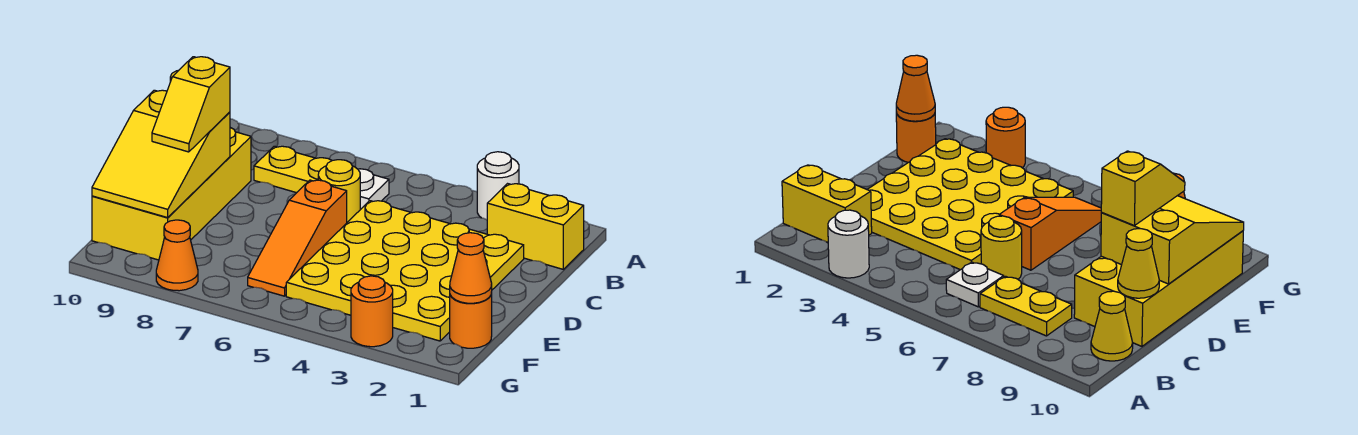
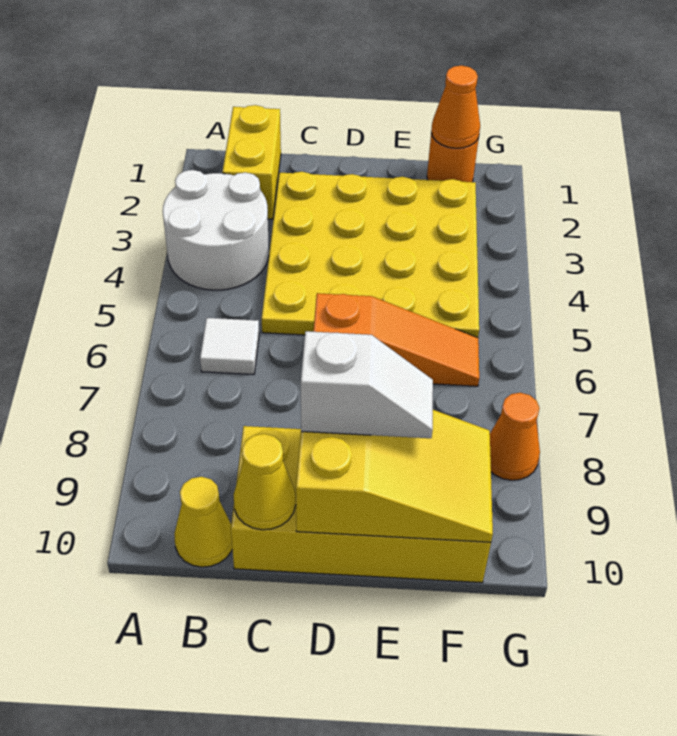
white 1x1 round brick [477,152,519,220] -> white 2x2 round brick [163,170,269,290]
white 1x1 plate [358,169,389,210] -> white 1x1 tile [200,318,259,375]
yellow 1x2 plate [254,146,332,193] -> none
yellow 1x1 round brick [318,160,360,222] -> none
yellow 1x2 slope [152,57,230,152] -> white 1x2 slope [301,331,433,438]
orange 1x1 round brick [351,276,393,347] -> none

